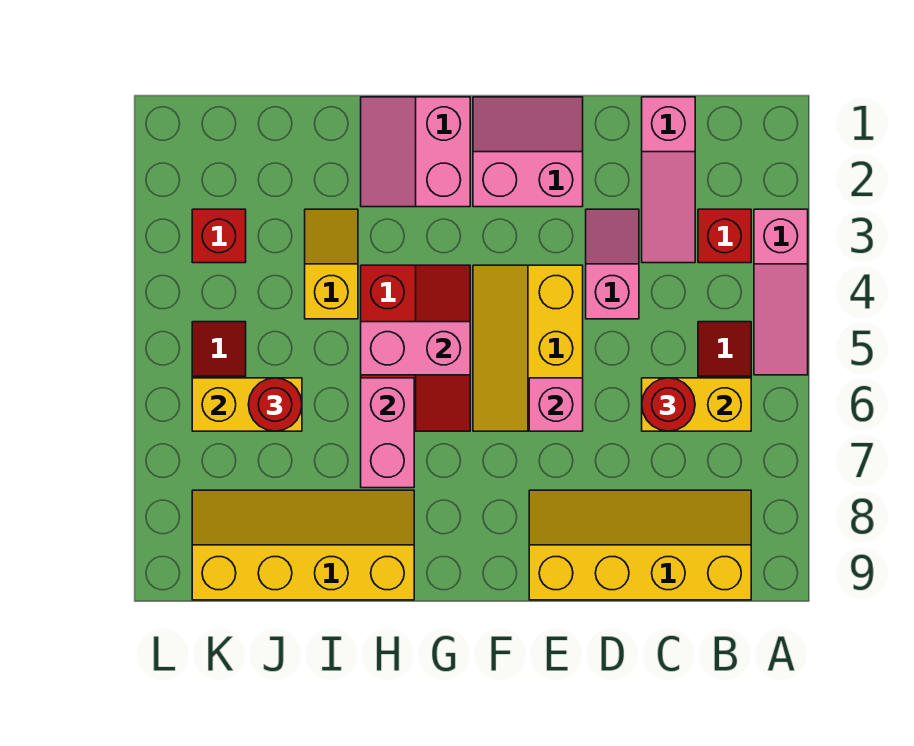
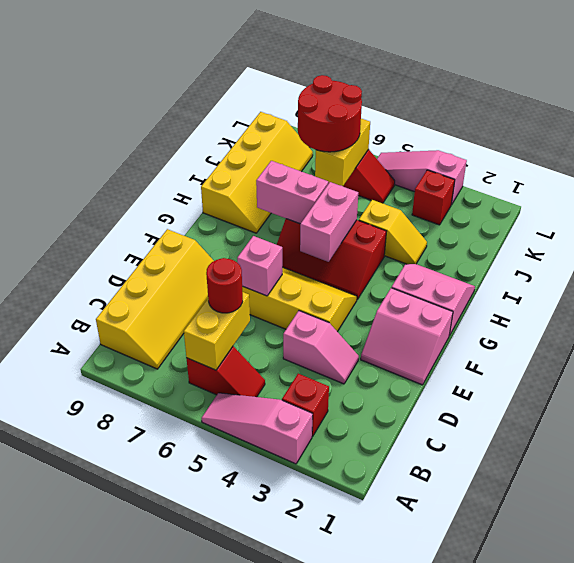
pink 1x3 slope [642,97,695,263] -> pink 1x3 slope moved to [377,150,467,205]
pink 2x2 slope [473,97,583,207] -> pink 2x2 slope turned to [361,288,453,385]
red 1x1 round brick [248,378,302,431] -> red 2x2 round brick [298,75,362,152]

